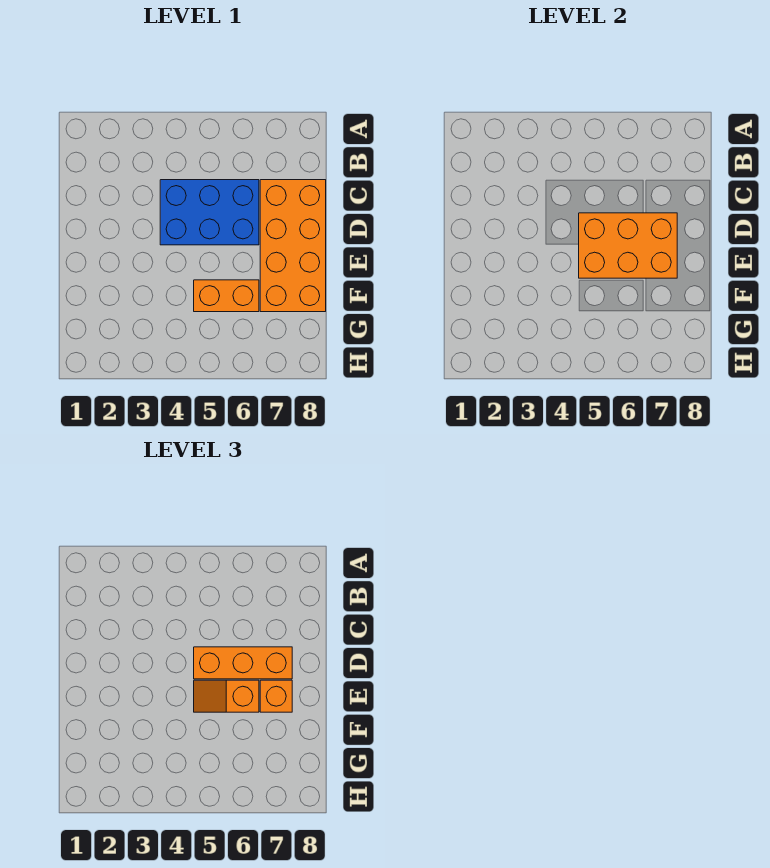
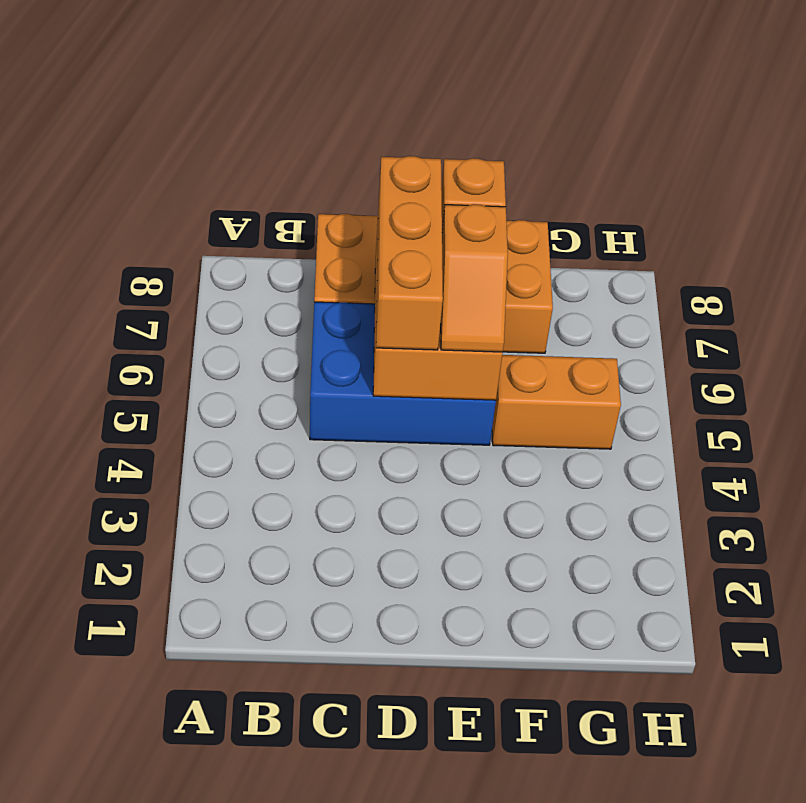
blue 2x3 brick [160,180,259,245] -> blue 2x3 brick turned to [310,302,496,445]
orange 1x2 brick [194,280,259,312] -> orange 1x2 brick turned to [492,355,621,449]

